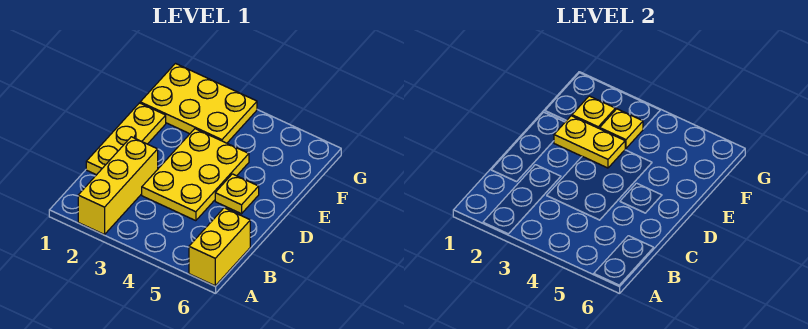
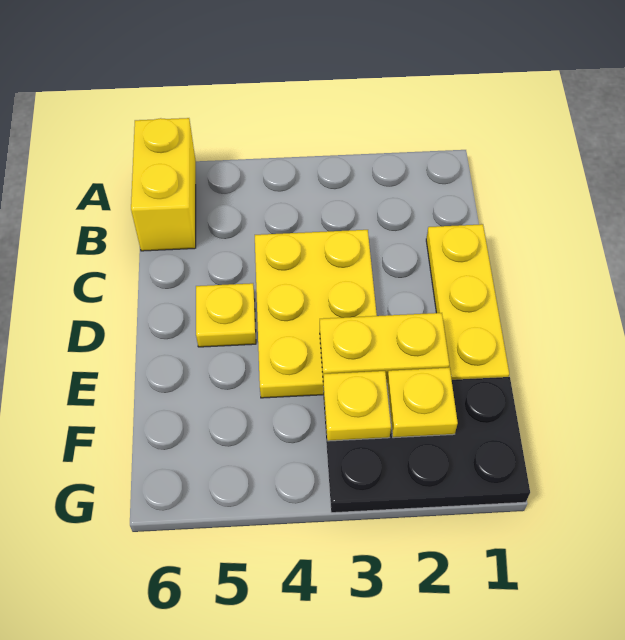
yellow 1x3 brick [78,137,158,235] -> none
yellow 2x3 plate [140,64,257,143] -> black 2x3 plate [323,377,530,513]

